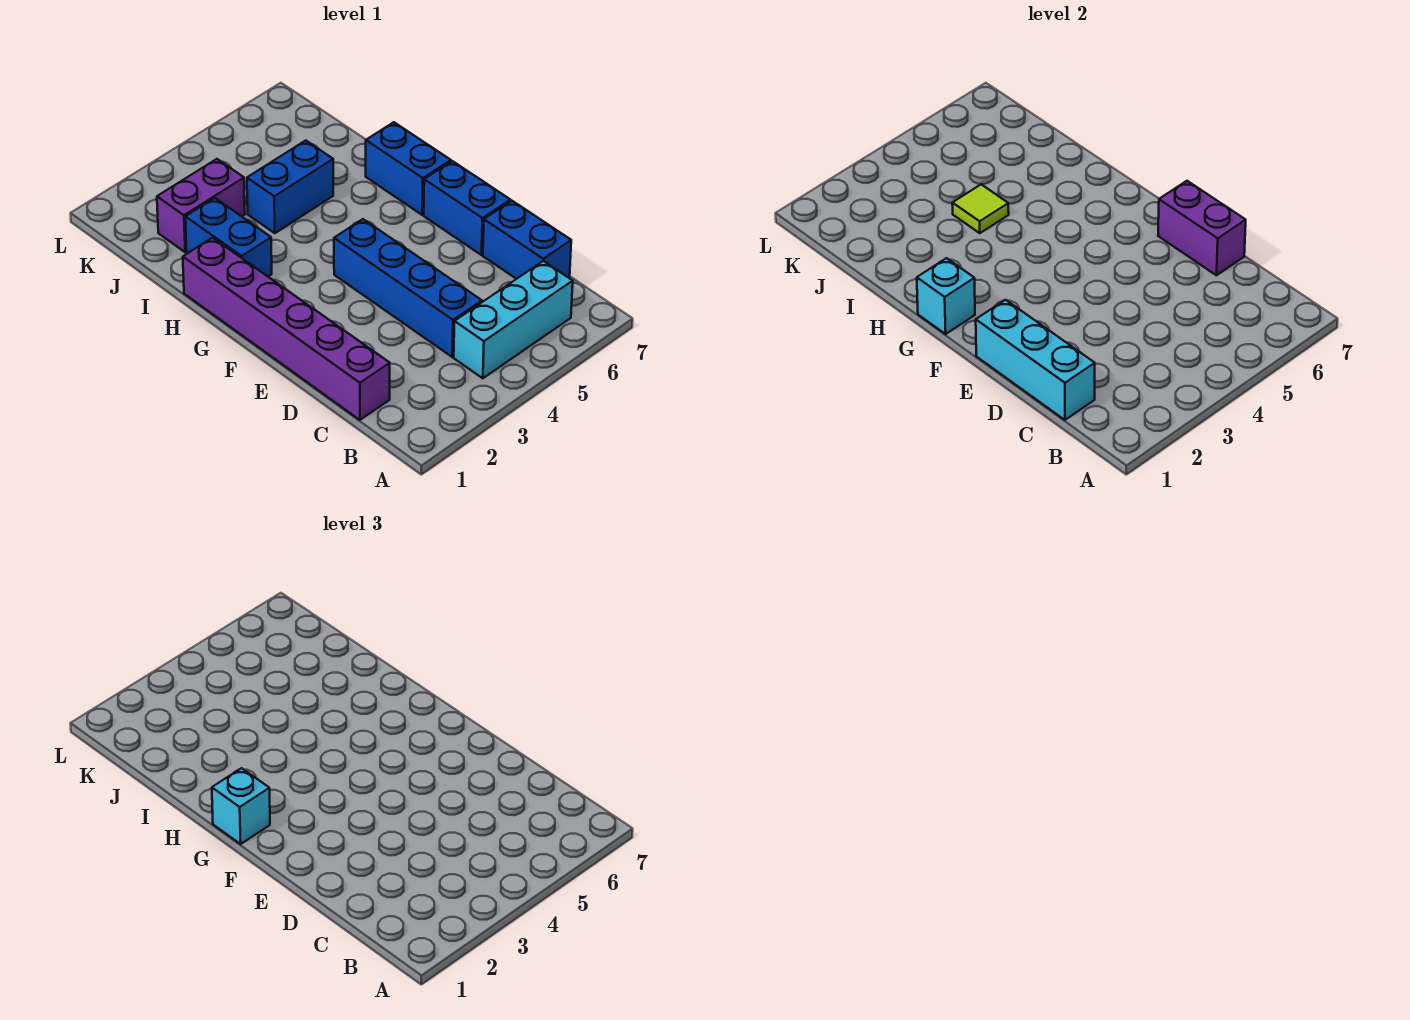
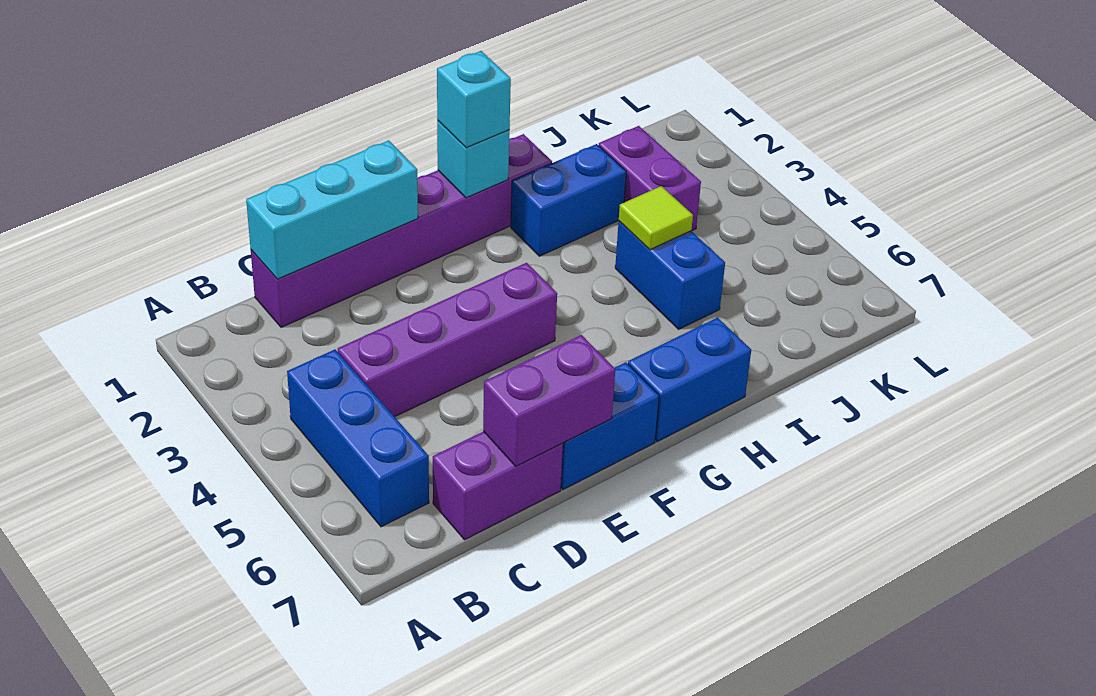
cyan 1x3 brick [454,261,573,378] -> blue 1x3 brick [287,350,429,527]
blue 1x4 brick [334,219,482,357] -> purple 1x4 brick [338,263,557,417]
blue 1x2 brick [483,201,571,279] -> purple 1x2 brick [433,431,563,540]

